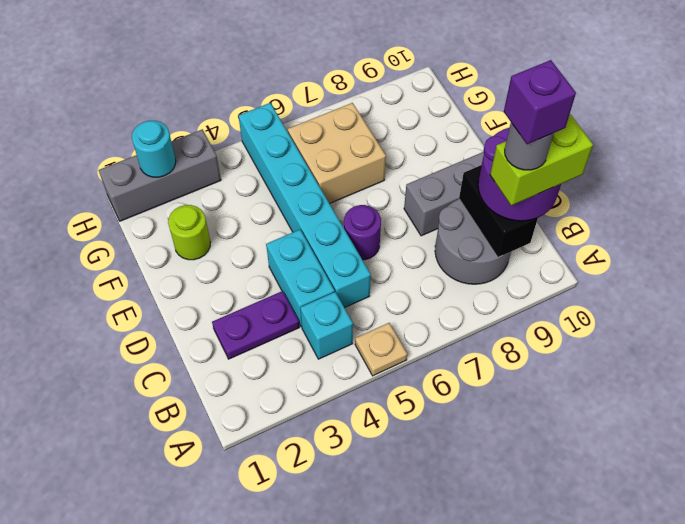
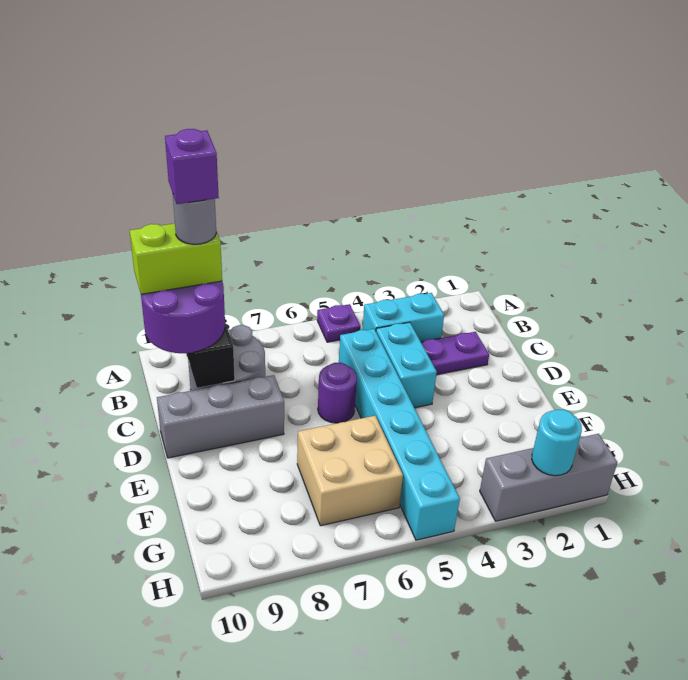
tan 1x1 plate [355,323,407,376] -> purple 1x1 plate [317,304,360,342]
cyan 1x1 brick [300,292,353,359] -> cyan 1x2 brick [363,293,444,342]
lime 1x1 round brick [168,205,210,260] -> none

